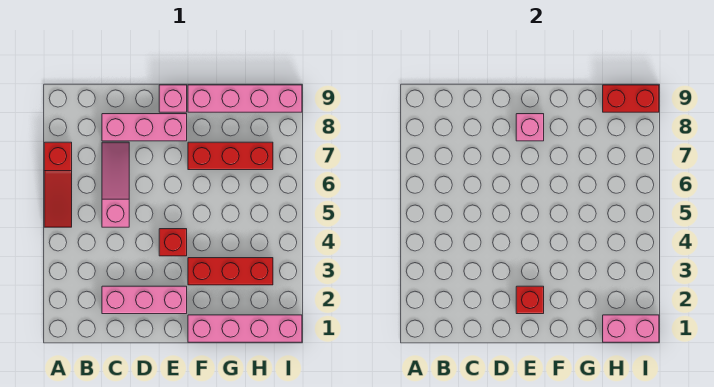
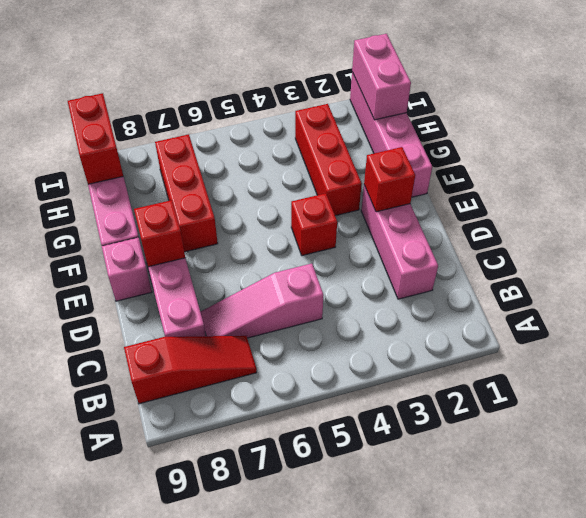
red 1x3 slope [44,142,72,227] -> red 1x3 slope moved to [124,336,257,404]
pink 1x1 brick [516,114,544,141] -> red 1x1 brick [134,200,185,267]

